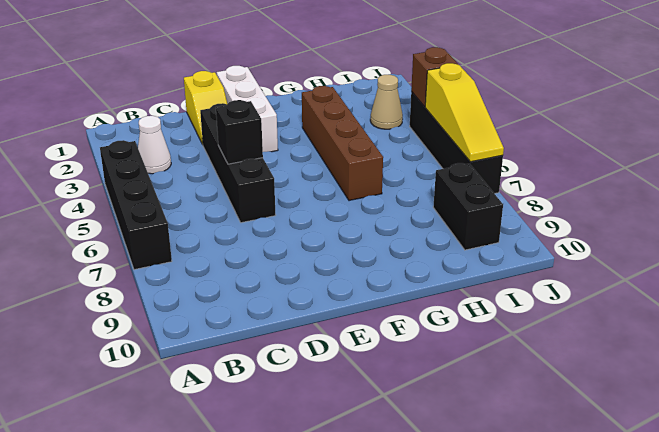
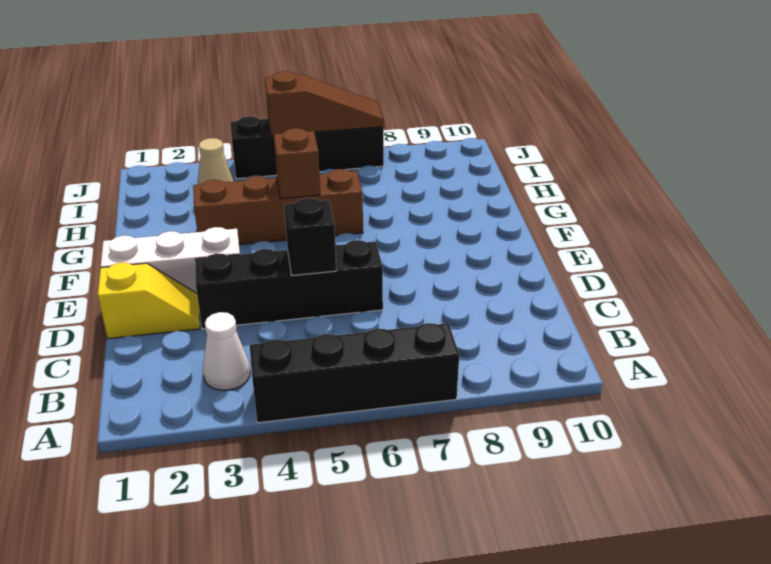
black 1x2 brick [433,163,503,250] -> none
brown 1x1 brick [411,47,458,107] -> brown 1x1 brick moved to [274,128,320,199]
yellow 1x3 slope [425,63,504,162] -> brown 1x3 slope [265,71,384,136]

